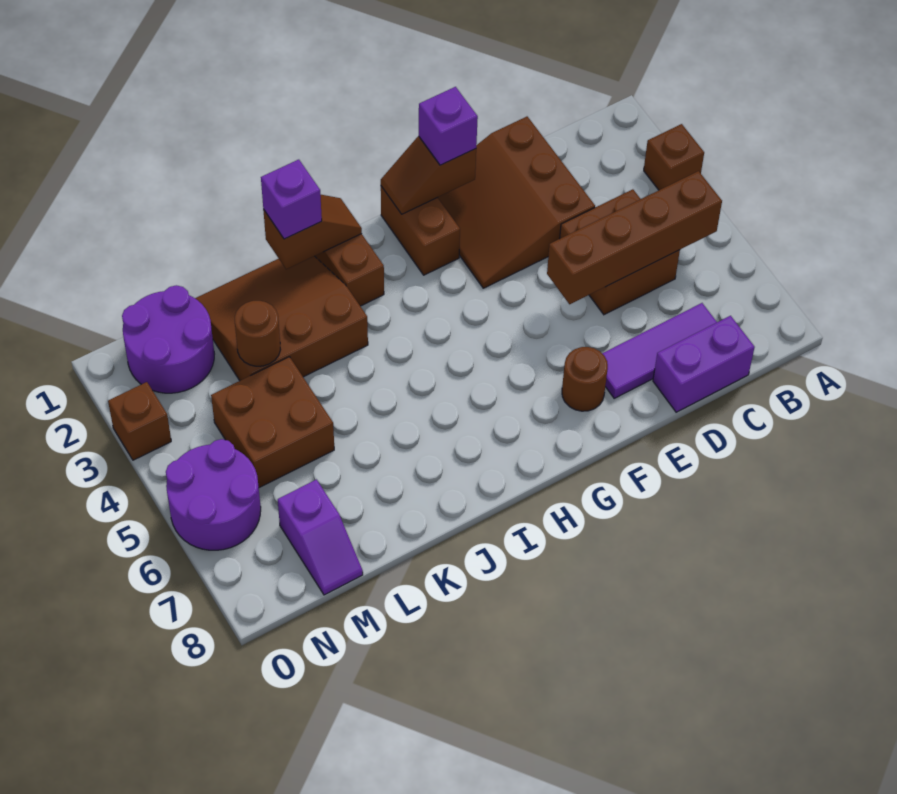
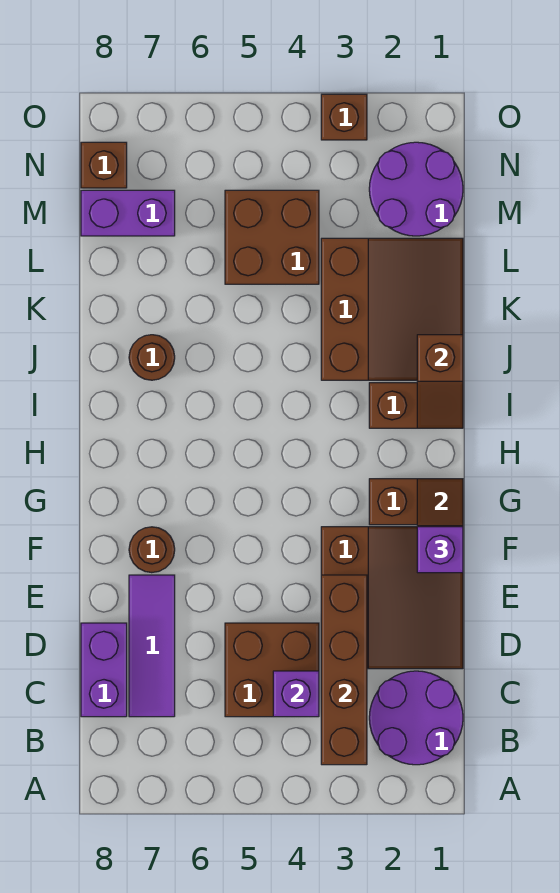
brown 1x1 brick [644,124,704,190] -> brown 1x1 brick moved to [81,142,127,188]
brown 1x4 brick [547,171,722,304] -> brown 1x4 brick moved to [321,575,367,765]
brown 3x3 slope [438,117,595,288] -> brown 3x3 slope turned to [321,527,463,669]
purple 1x1 brick [261,160,322,239] -> purple 1x1 brick moved to [273,671,319,717]
brown 1x1 round brick [235,301,281,366] -> brown 1x1 round brick moved to [129,335,175,380]
purple 1x2 slope [278,480,363,595] -> purple 1x2 brick [81,190,175,236]
purple 2x2 round brick [166,439,261,550] -> purple 2x2 round brick moved to [369,671,463,765]

